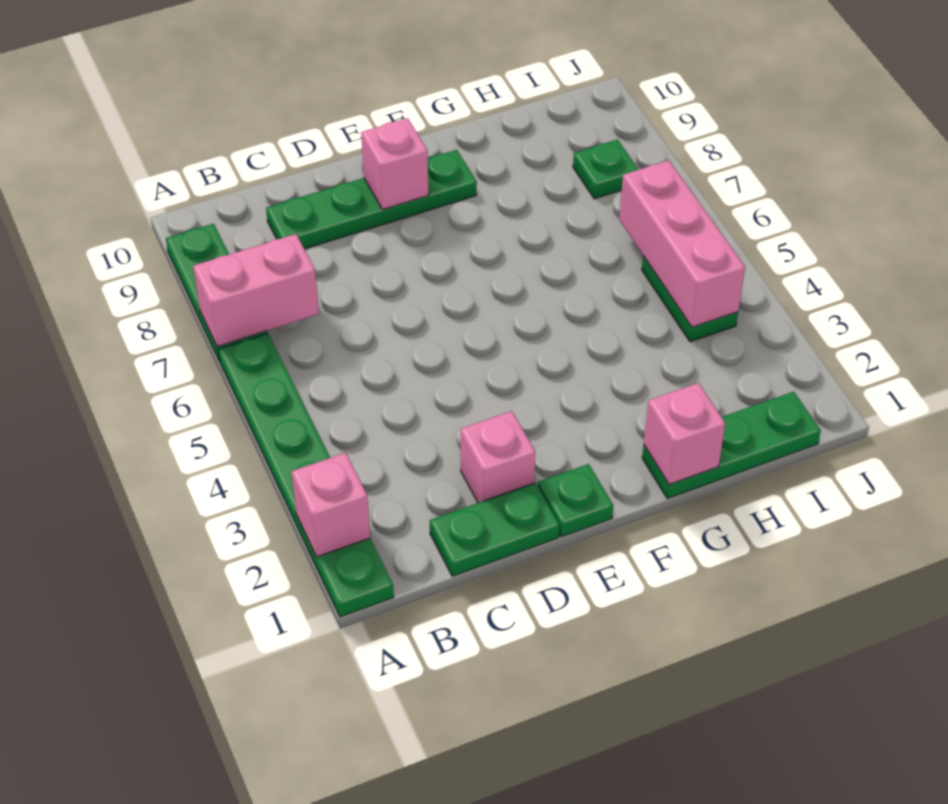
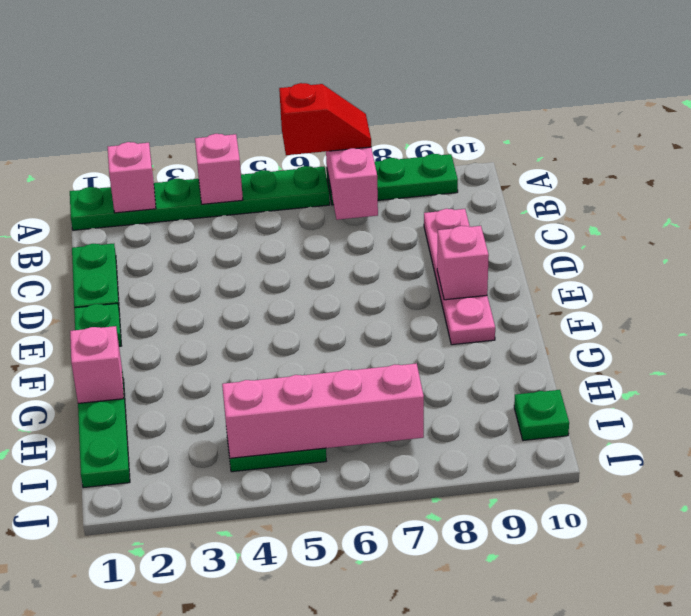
none -> red 1x2 slope [279,83,371,155]
green 1x4 plate [266,150,477,249] -> pink 1x4 plate [424,209,495,345]
pink 1x1 brick [460,411,536,503] -> pink 1x1 brick moved to [195,134,243,204]
pink 1x3 brick [619,160,745,327] -> pink 1x4 brick [222,363,424,458]
green 1x1 plate [573,140,639,199] -> green 1x1 plate moved to [514,390,569,440]

